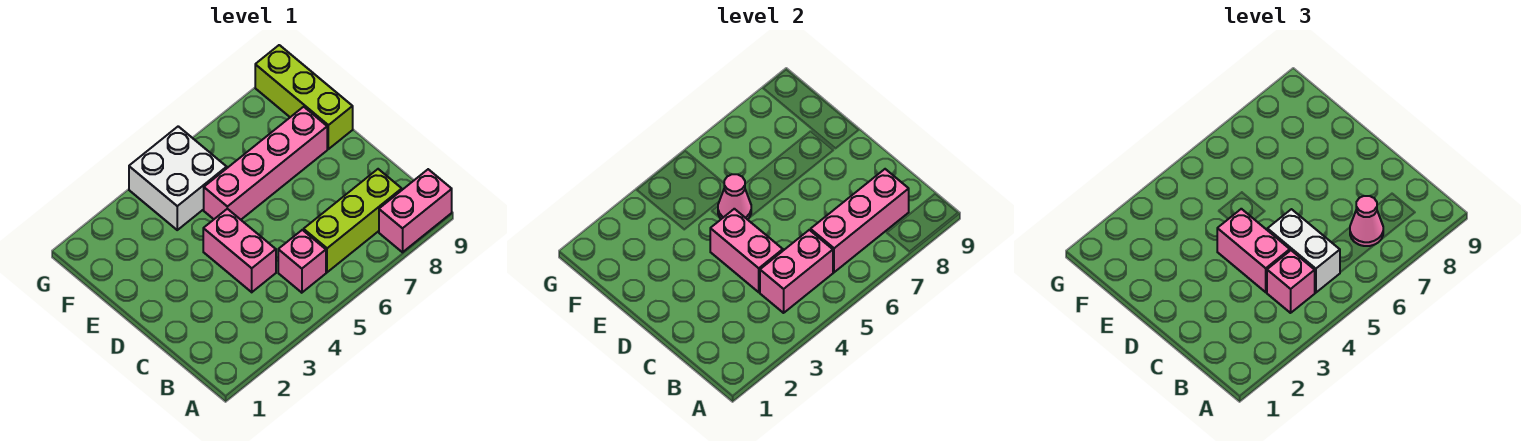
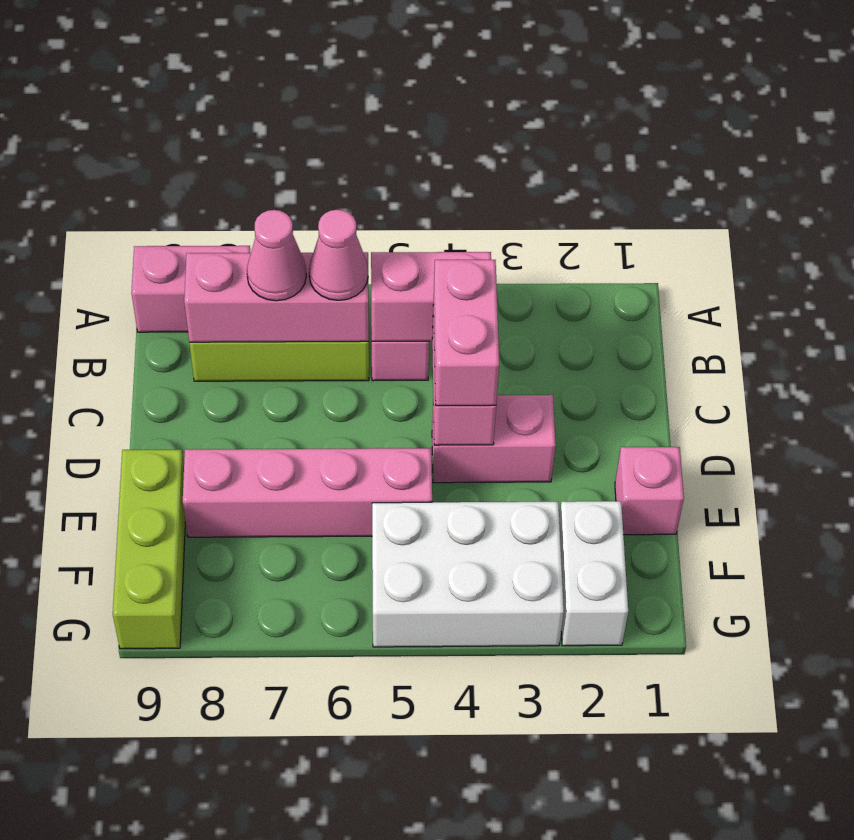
pink 1x1 brick [1267,250,1315,313] -> pink 1x1 brick moved to [615,447,684,535]
white 1x2 brick [1267,209,1340,293] -> white 1x2 brick moved to [559,501,628,646]
pink 1x2 brick [203,209,276,292] -> pink 1x2 brick turned to [432,395,556,483]
pink 1x1 cone [718,174,751,220] -> pink 1x1 cone moved to [309,210,368,300]
white 2x2 brick [129,126,227,230] -> white 2x3 brick [372,502,564,647]

